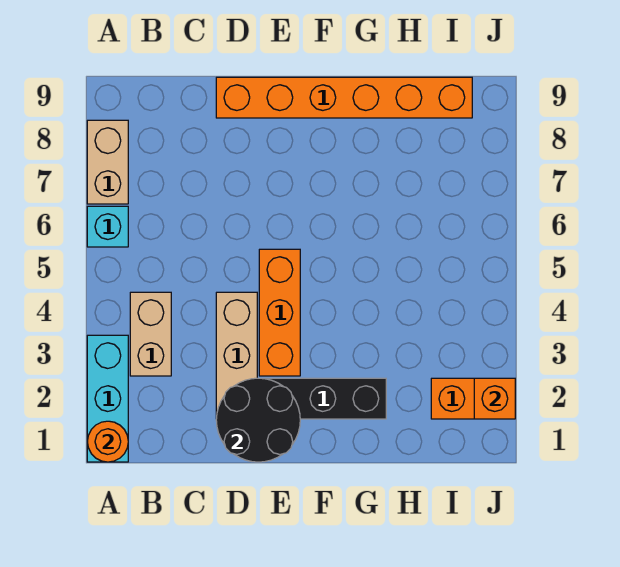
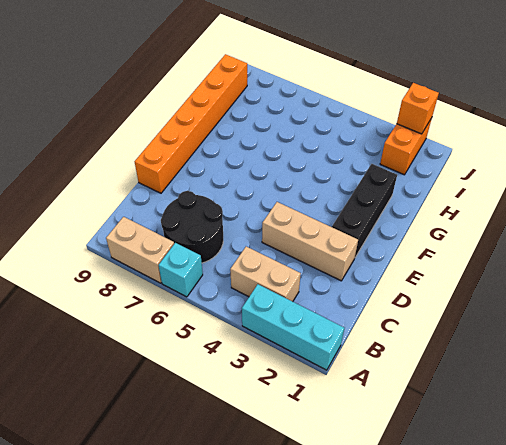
orange 1x1 round brick [87,421,128,462] -> none
black 2x2 round brick [216,378,300,462] -> black 2x2 round brick moved to [161,191,223,263]
orange 1x3 brick [259,249,300,376] -> none

